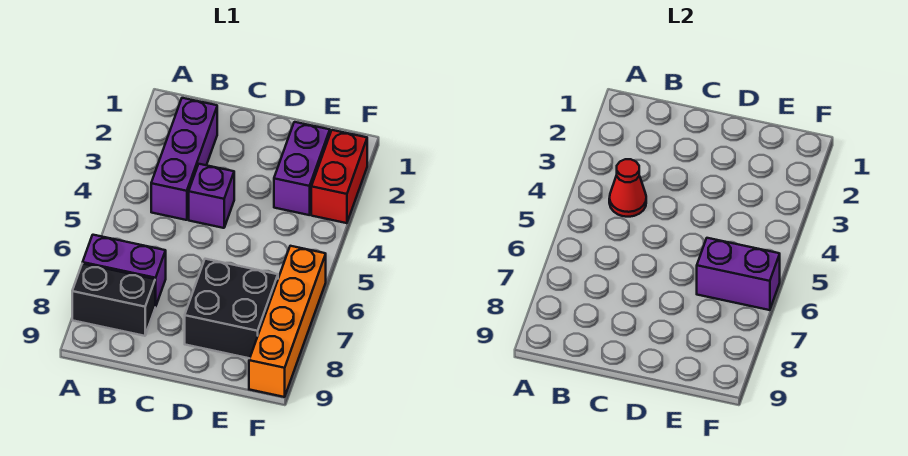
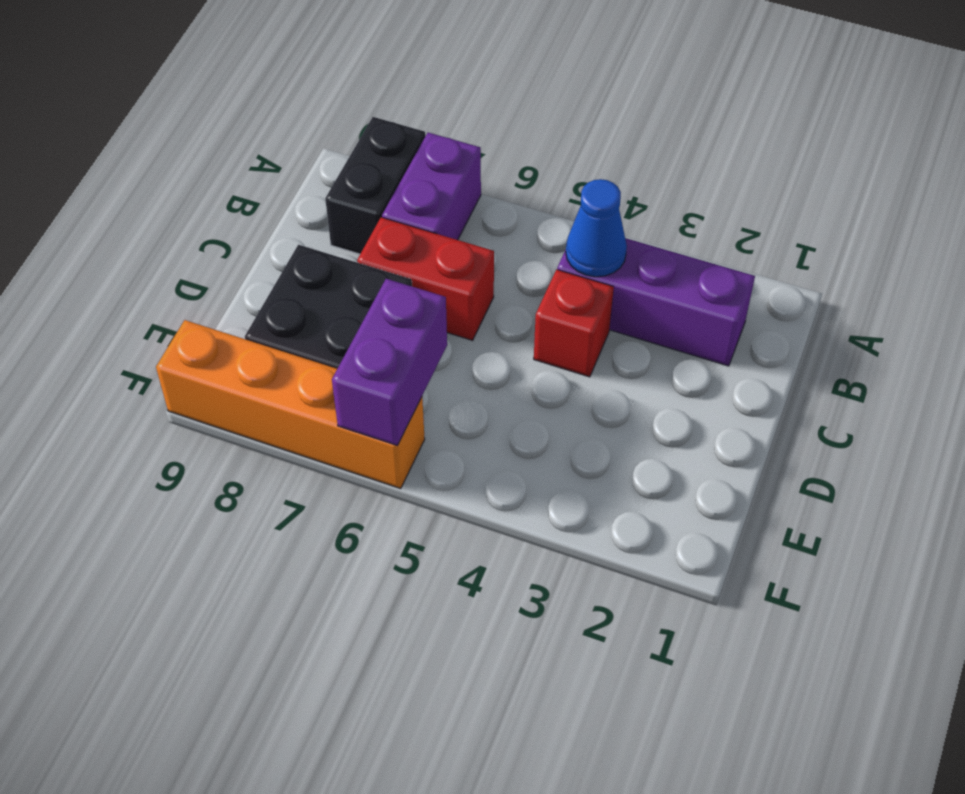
red 1x1 cone [609,159,646,217] -> blue 1x1 cone [566,179,627,277]
purple 1x1 brick [189,164,234,228] -> red 1x1 brick [534,270,614,377]
purple 1x2 brick [274,122,330,215] -> none
red 1x2 brick [311,130,367,223] -> red 1x2 brick moved to [357,217,494,340]

